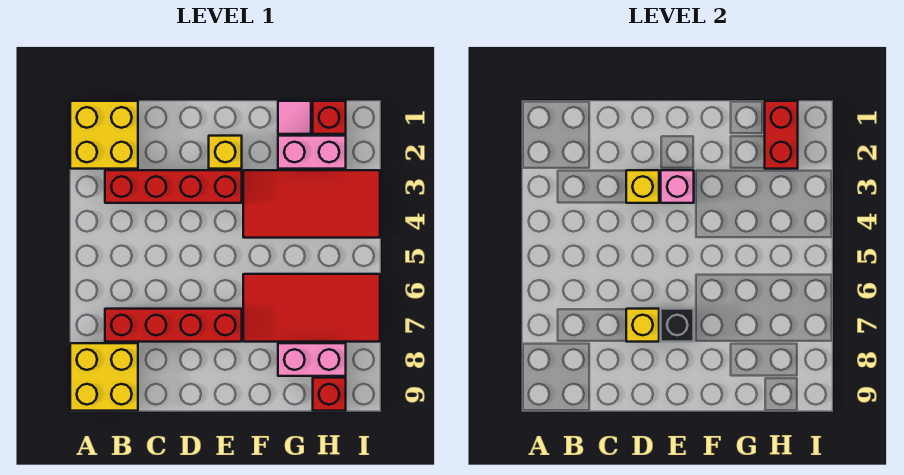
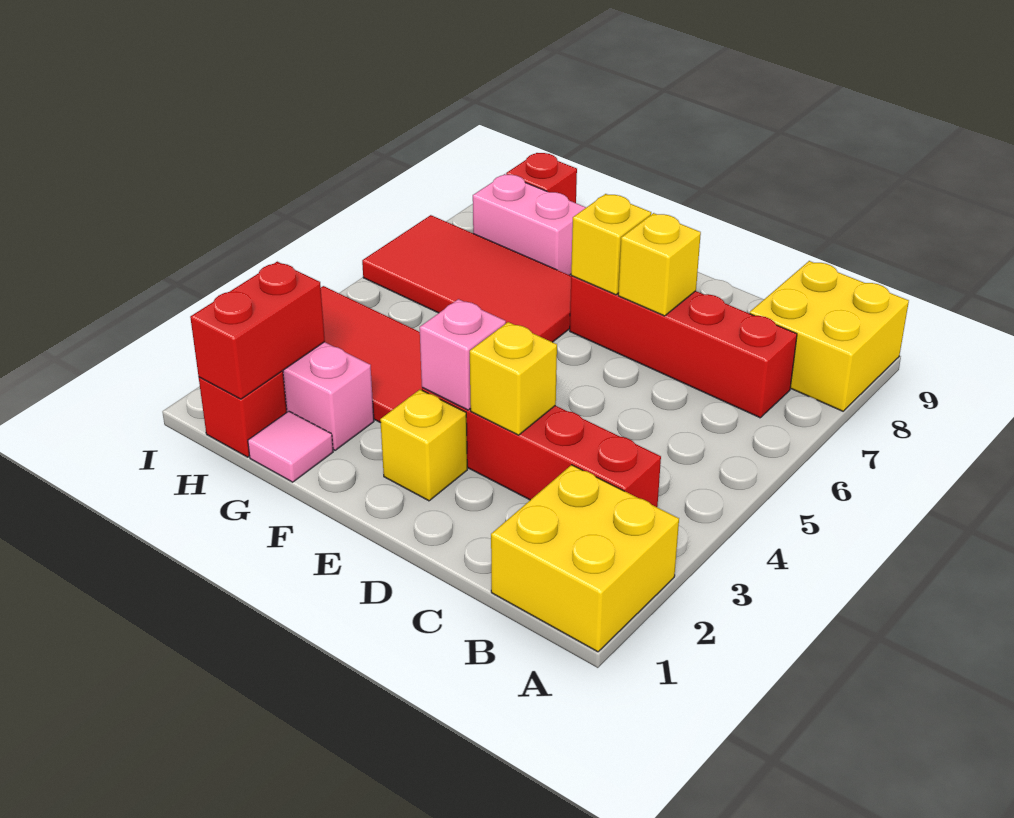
black 1x1 brick [661,309,694,342] -> yellow 1x1 brick [571,194,651,295]

